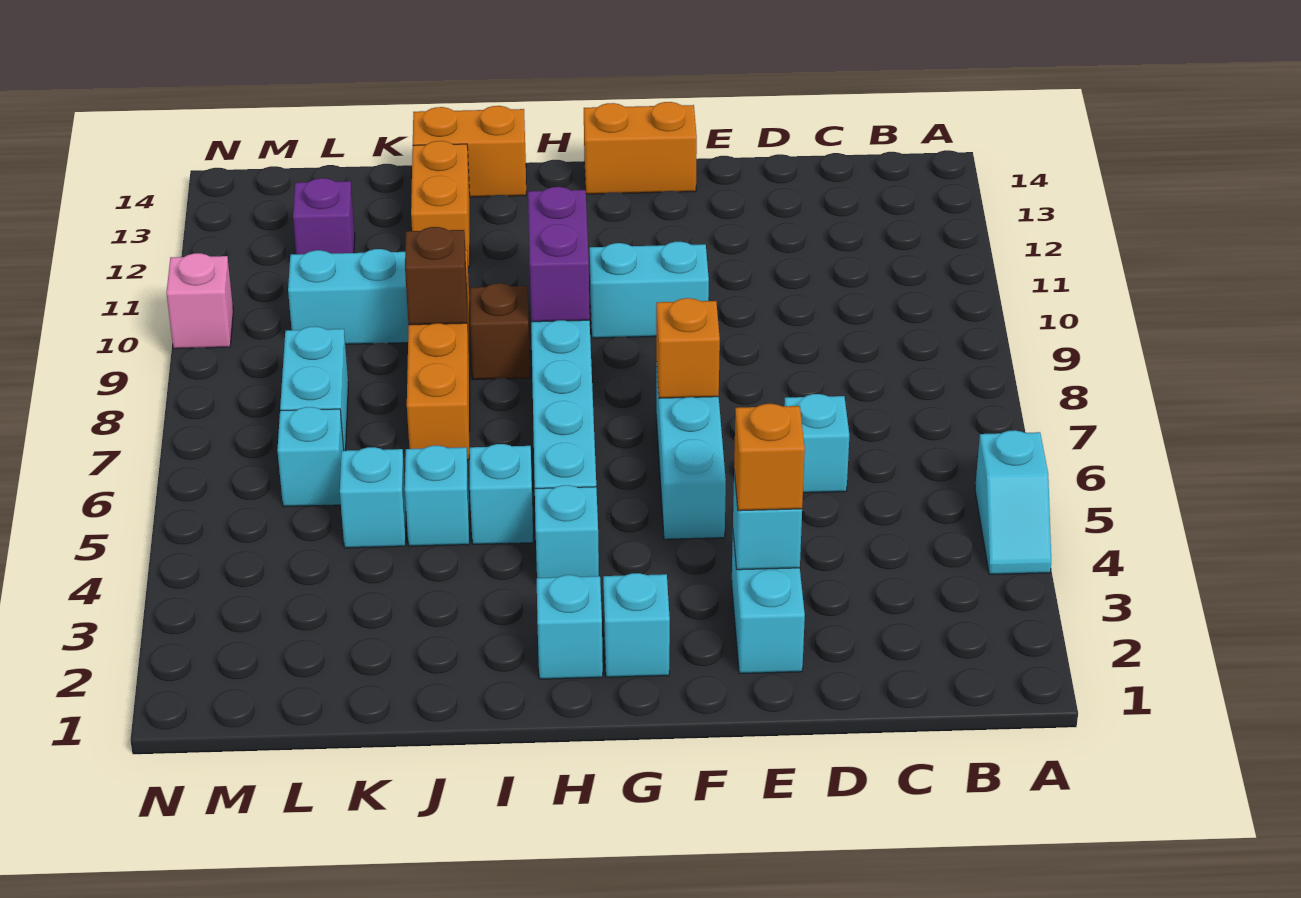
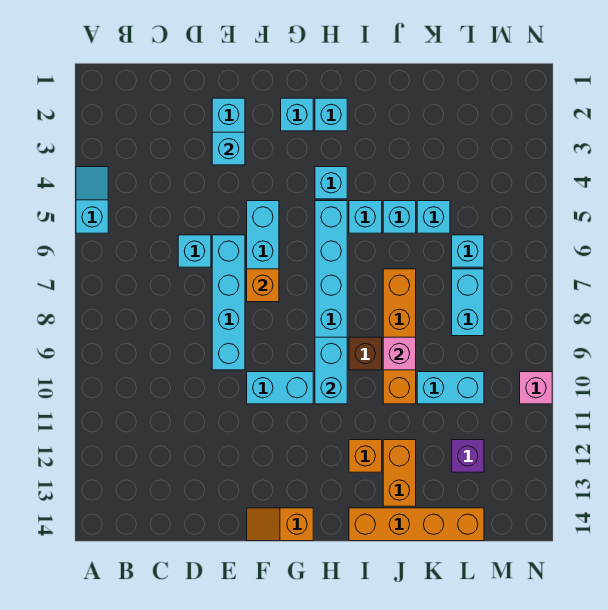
orange 1x1 brick [734,404,805,511] -> orange 1x1 brick moved to [349,440,382,472]
none -> cyan 1x4 brick [212,235,245,370]
orange 1x2 brick [584,102,697,194] -> orange 1x2 slope [247,508,313,541]
purple 1x2 brick [528,187,590,322] -> cyan 1x2 brick [315,337,347,404]
orange 1x2 brick [413,106,526,197] -> orange 1x4 brick [349,508,484,541]
brown 1x1 brick [405,227,467,325] -> pink 1x1 brick [383,337,416,370]

